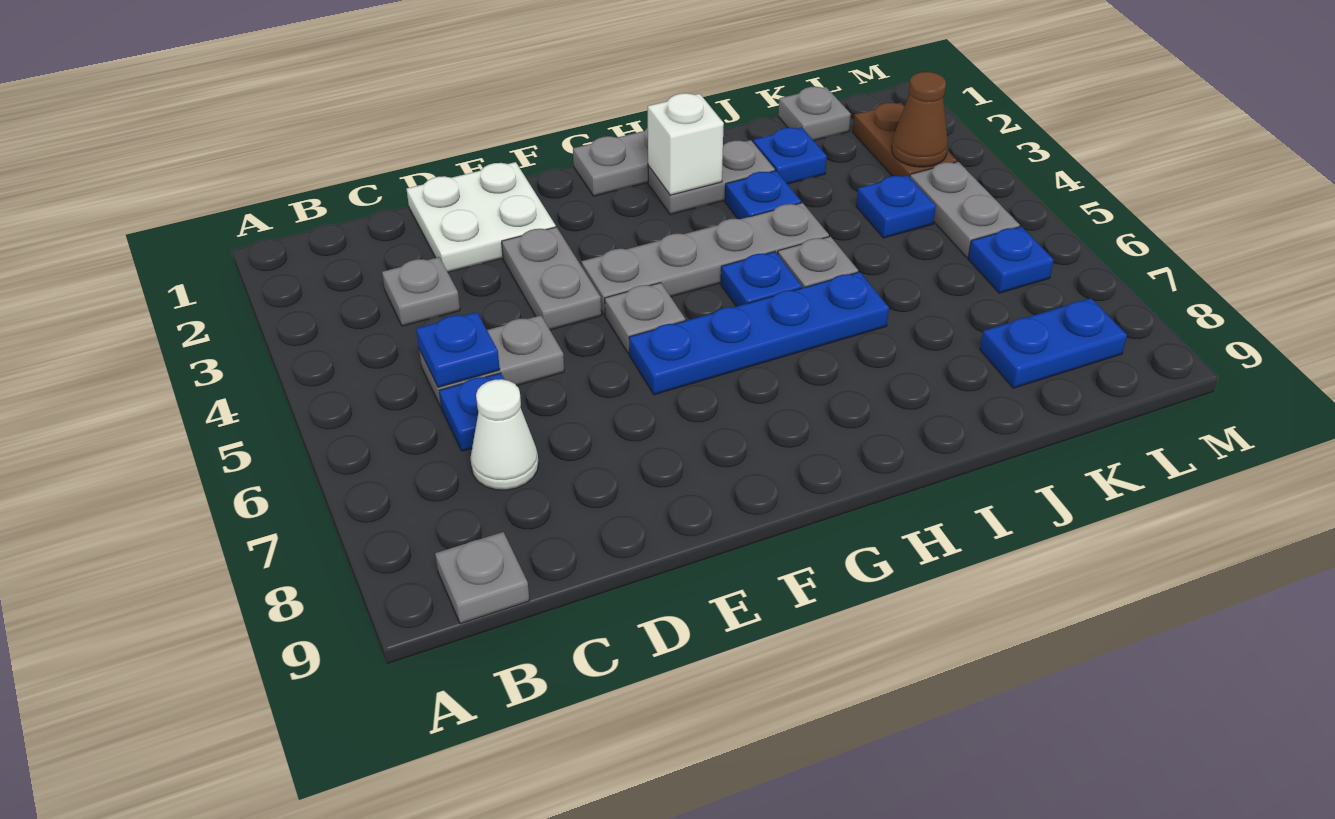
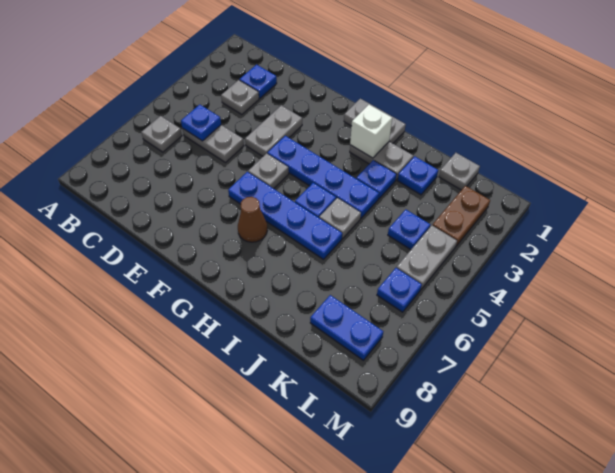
grey 1x1 plate [435,532,529,624] -> grey 1x1 plate moved to [141,116,182,152]
blue 1x1 plate [439,373,504,451] -> blue 1x1 plate moved to [239,65,277,98]
white 1x1 cone [470,379,539,490] -> none
white 2x2 plate [407,162,556,272] -> none
grey 1x4 plate [581,203,829,315] -> blue 1x4 plate [268,136,379,218]
brown 1x1 cone [892,72,948,167] -> brown 1x1 cone moved to [238,197,267,242]

